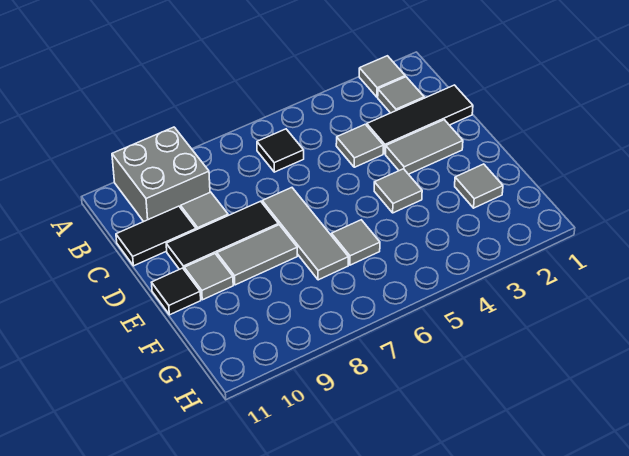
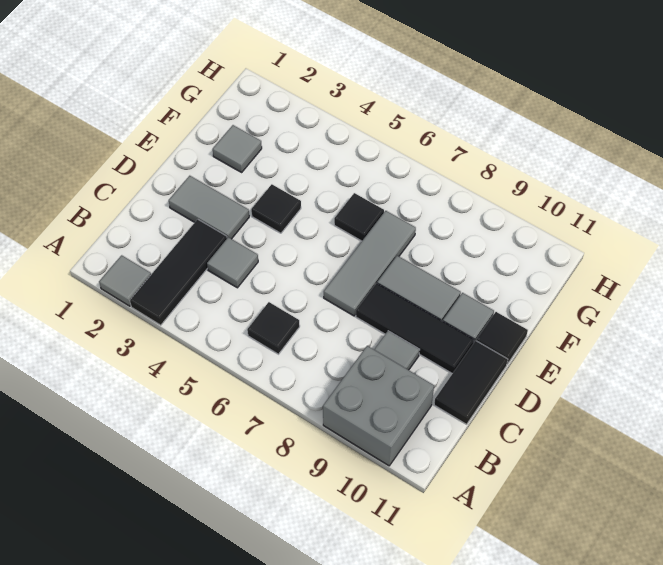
grey 1x1 tile [378,77,424,113] -> none
black 1x3 tile [367,85,473,154] -> black 1x3 tile turned to [130,219,227,325]
black 1x2 tile [116,206,196,266] -> black 1x2 tile turned to [434,341,508,424]
grey 1x1 tile [374,169,422,213] -> black 1x1 tile [251,184,301,233]
grey 1x1 tile [331,220,380,265] -> black 1x1 tile [334,193,384,241]

